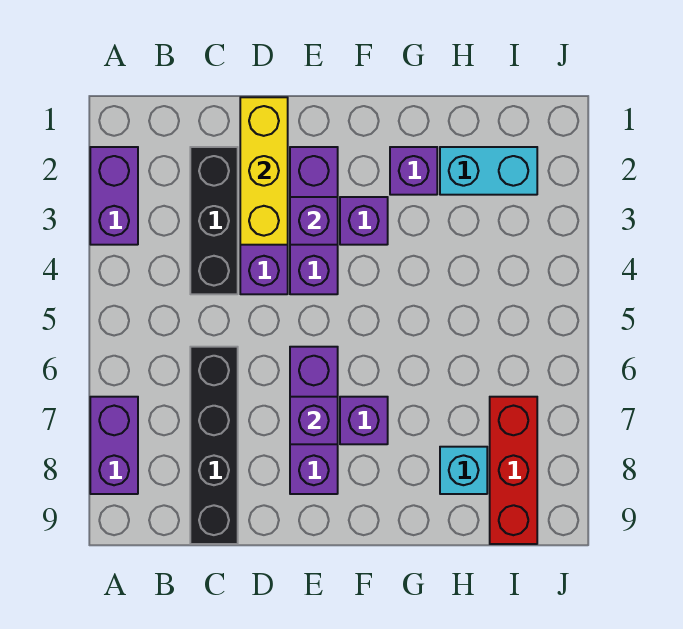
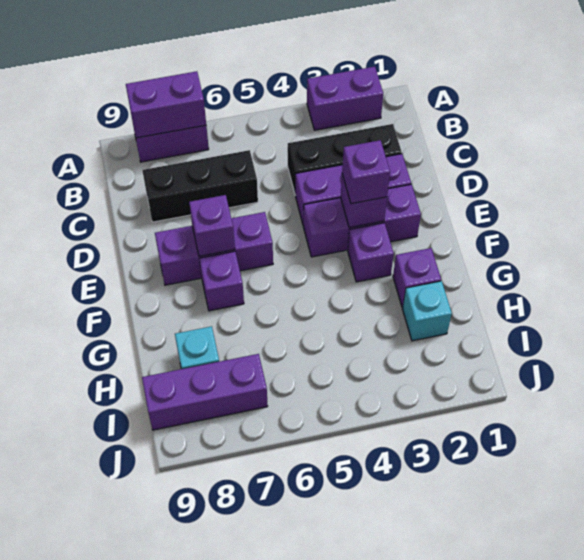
none -> purple 1x2 brick [126,71,206,138]
black 1x4 brick [190,347,238,544] -> black 1x3 brick [142,150,258,222]
yellow 1x3 brick [240,97,288,245] -> none
none -> purple 1x1 brick [342,140,390,204]
cyan 1x2 brick [440,147,537,195] -> cyan 1x1 brick [403,281,452,341]
red 1x3 brick [490,397,537,544] -> purple 1x3 brick [142,354,268,430]

